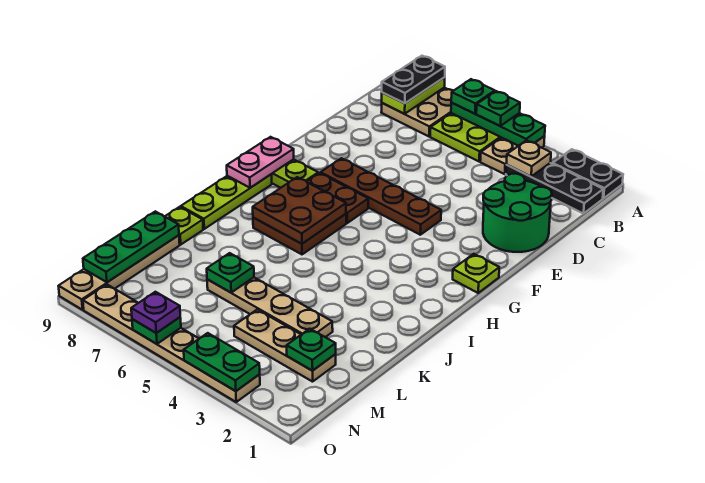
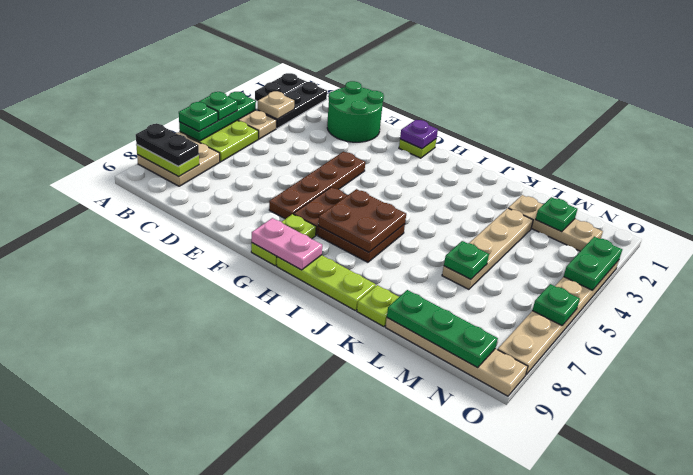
tan 1x3 plate [234,310,336,382] -> tan 1x3 plate turned to [509,195,603,251]
purple 1x1 plate [131,292,180,333] -> purple 1x1 plate moved to [400,120,438,149]

